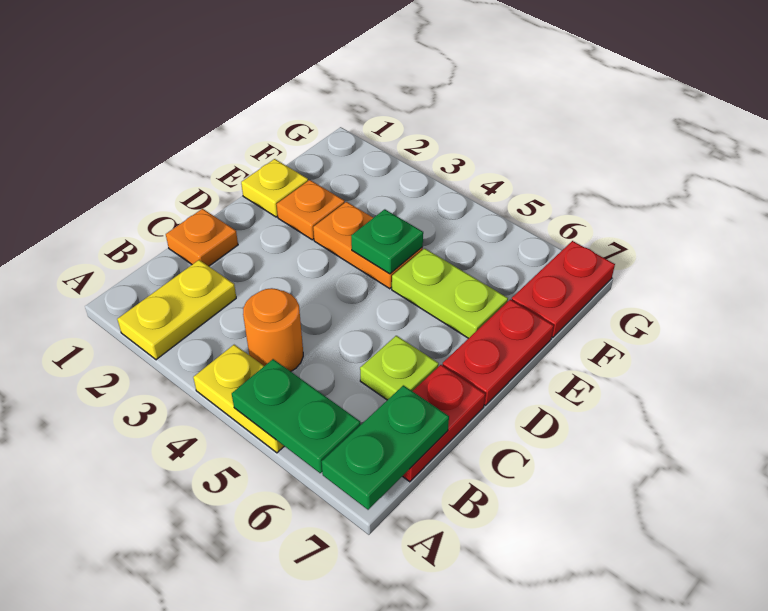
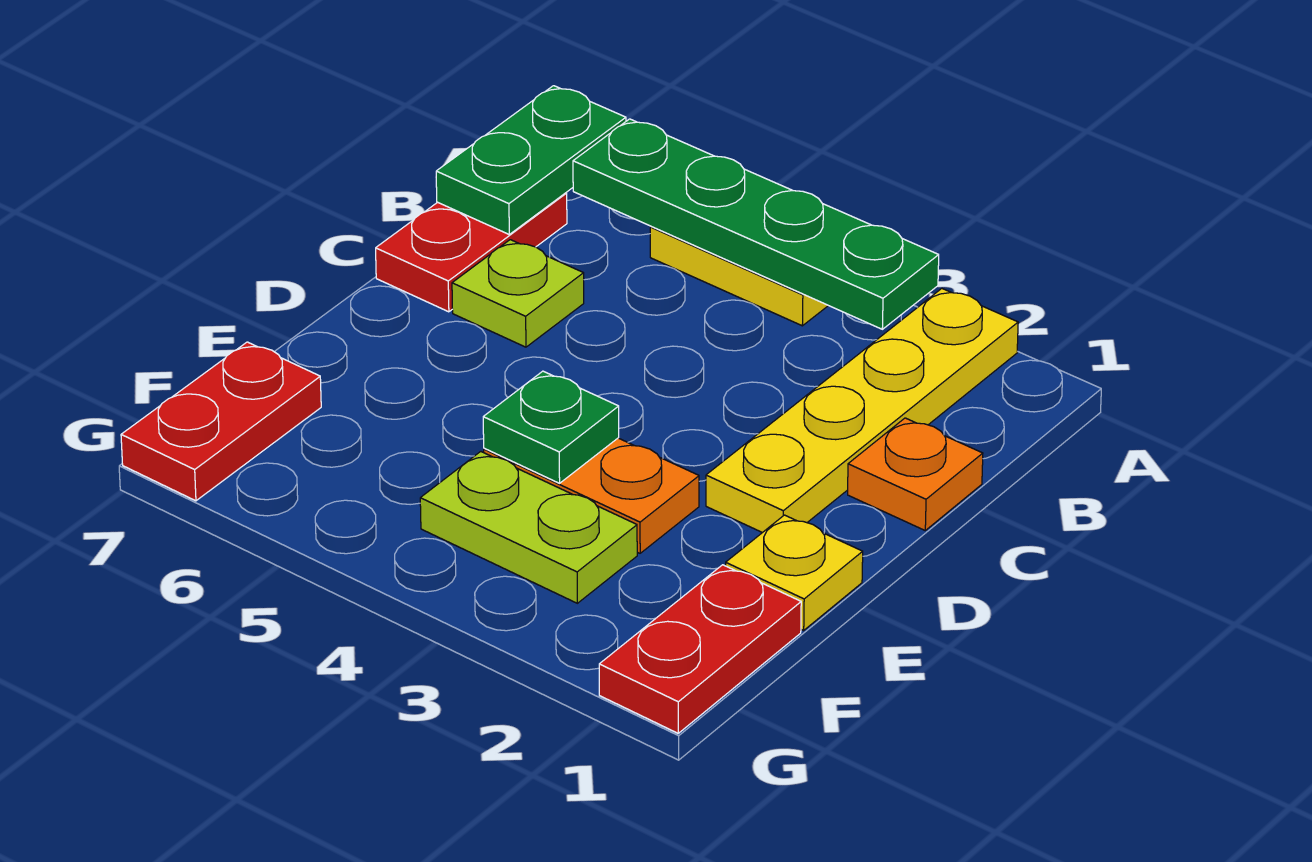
yellow 1x2 plate [117,260,236,360] -> yellow 1x4 plate [706,289,1018,533]
green 1x2 plate [232,359,361,473] -> green 1x4 plate [573,119,939,329]
orange 1x1 round brick [243,288,303,371] -> none
red 1x2 plate [442,299,554,405] -> red 1x2 plate moved to [599,565,801,733]
orange 1x1 plate [276,180,345,240] -> none
lime 1x2 plate [392,248,508,338] -> lime 1x2 plate moved to [420,452,637,603]

